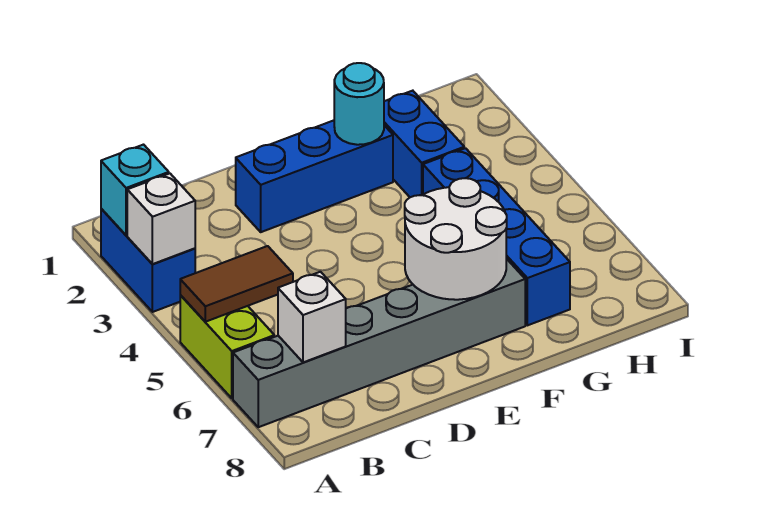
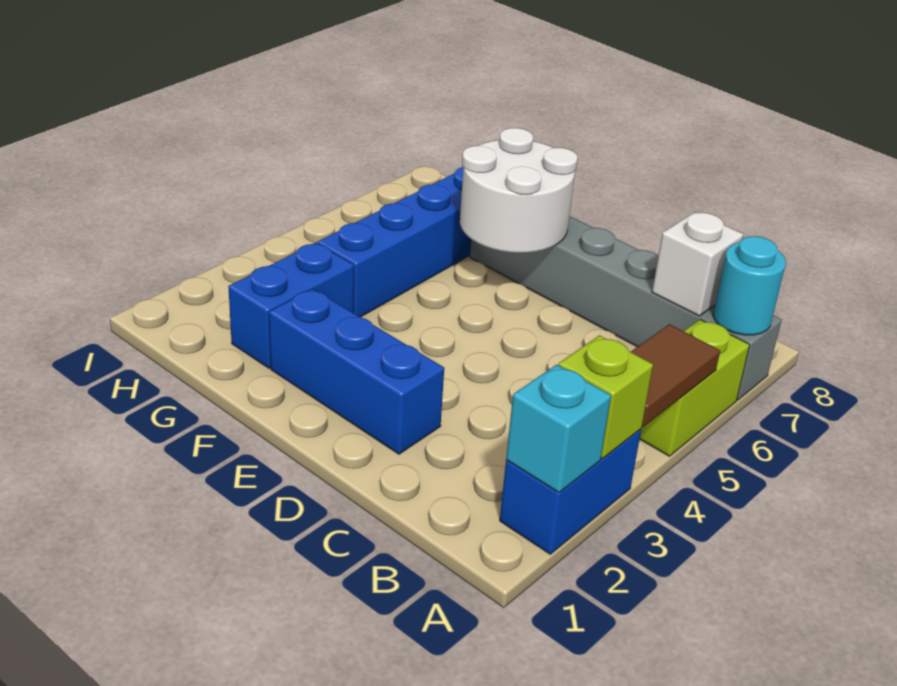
white 1x1 brick [127,173,195,264] -> lime 1x1 brick [558,335,653,459]
brown 1x2 tile [180,246,293,322] -> brown 1x2 tile turned to [631,324,720,427]
cyan 1x1 round brick [334,63,384,145] -> cyan 1x1 round brick moved to [713,236,786,335]

